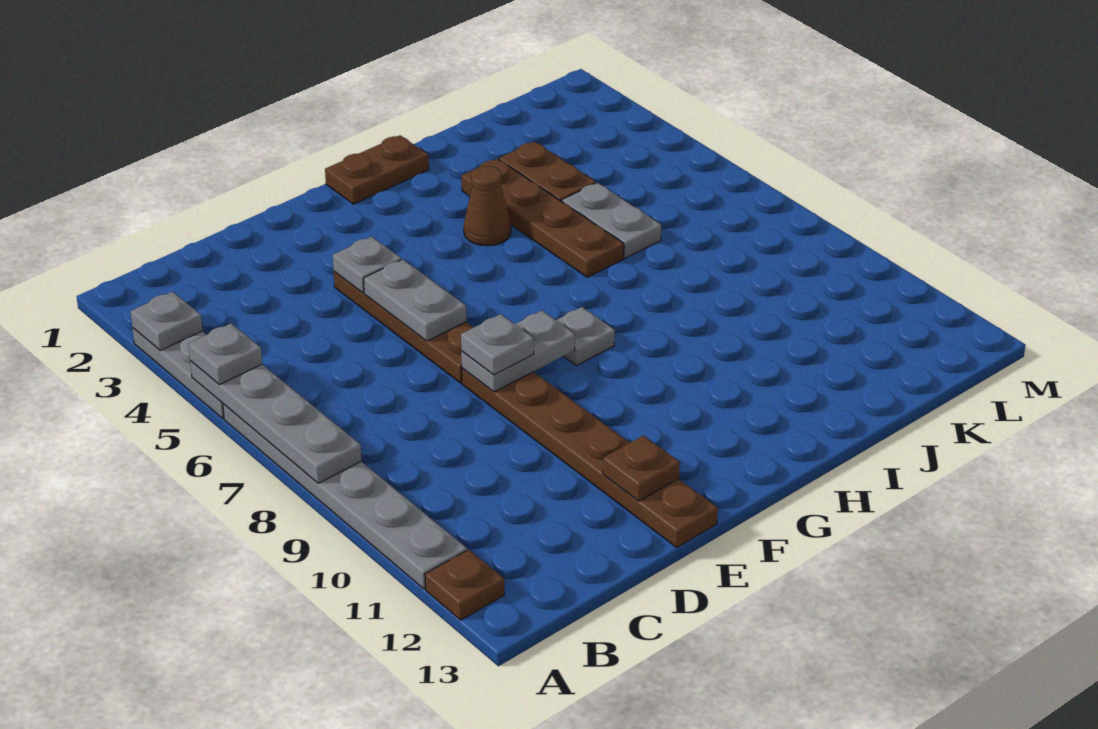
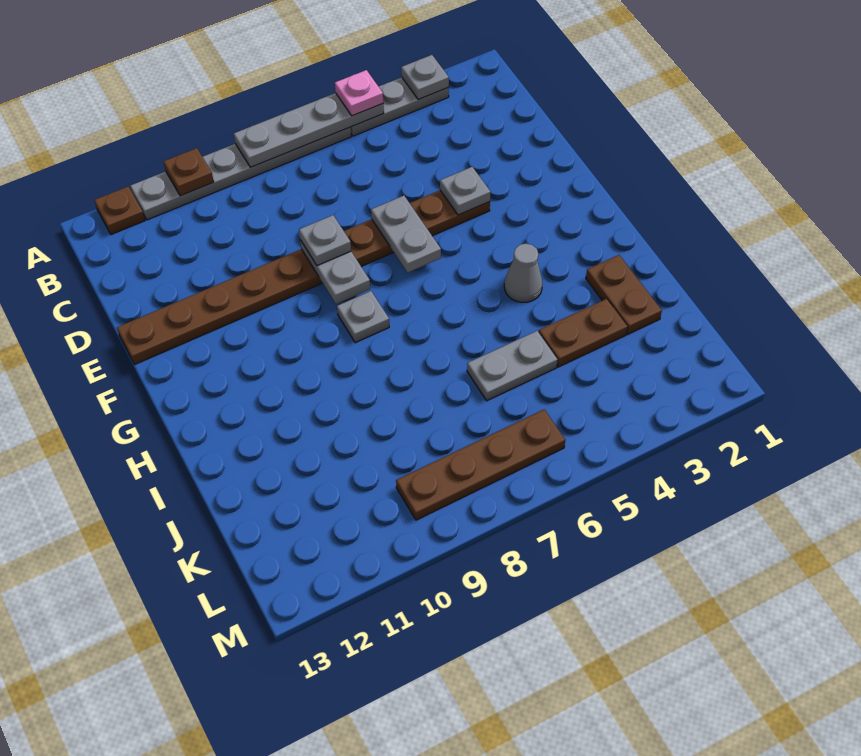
grey 1x1 plate [188,324,262,385] -> pink 1x1 plate [335,70,383,116]
grey 1x2 plate [364,259,466,341] -> grey 1x2 plate turned to [371,196,441,272]
brown 1x1 plate [603,436,680,501] -> brown 1x1 plate moved to [163,148,214,196]
brown 1x2 plate [325,135,429,204] -> brown 1x2 plate moved to [586,255,662,334]
brown 1x1 cone [464,166,511,246] -> grey 1x1 cone [504,244,542,302]
brown 1x4 plate [462,159,624,277] -> brown 1x4 plate moved to [396,409,565,520]

